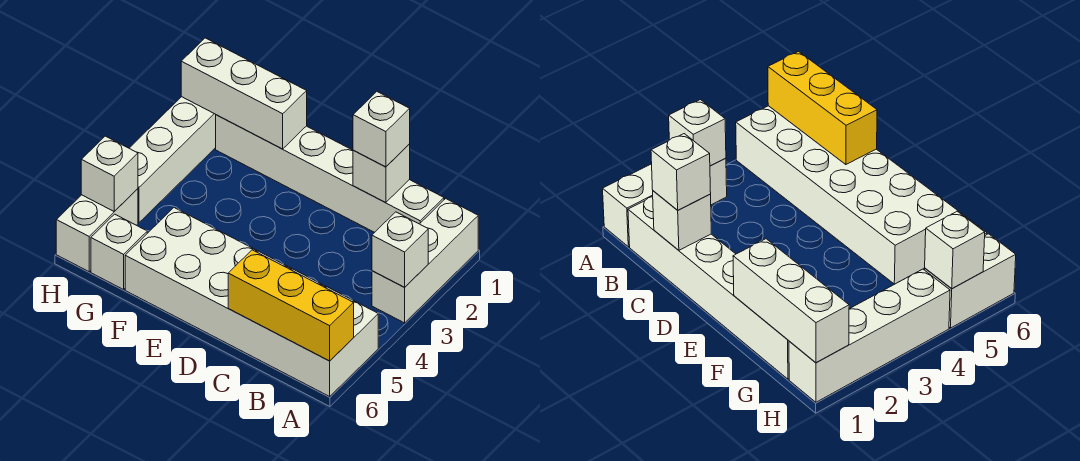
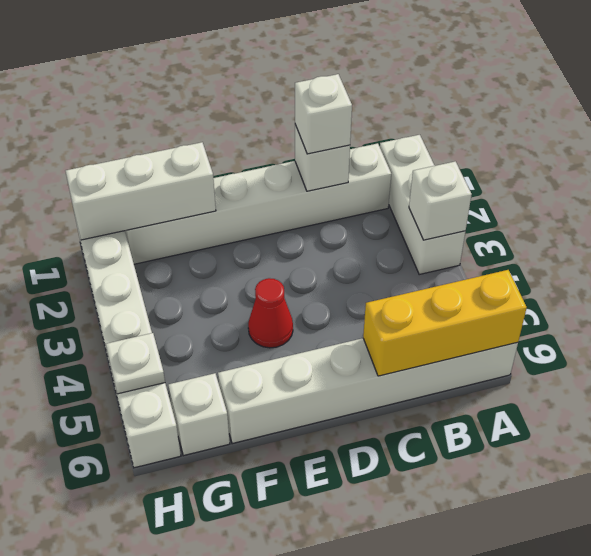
white 2x6 brick [125,208,378,396] -> white 1x6 brick [218,338,518,444]
none -> red 1x1 cone [248,278,293,348]
white 1x1 brick [81,136,138,211] -> white 1x1 plate [106,333,165,394]

